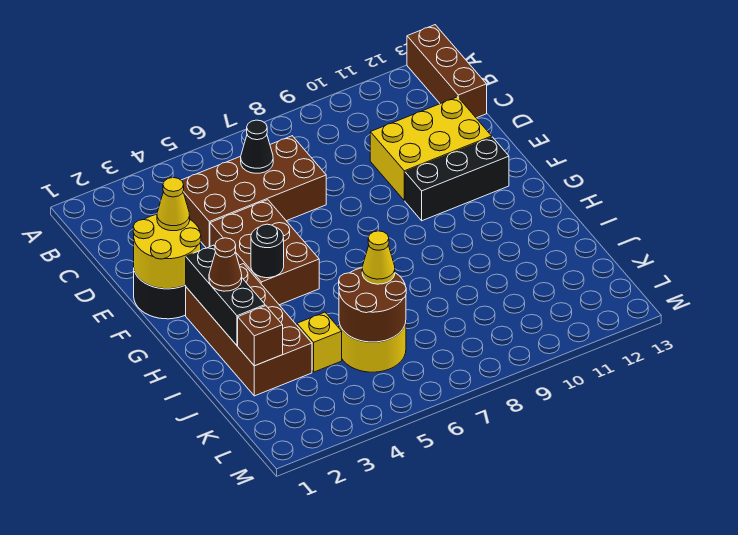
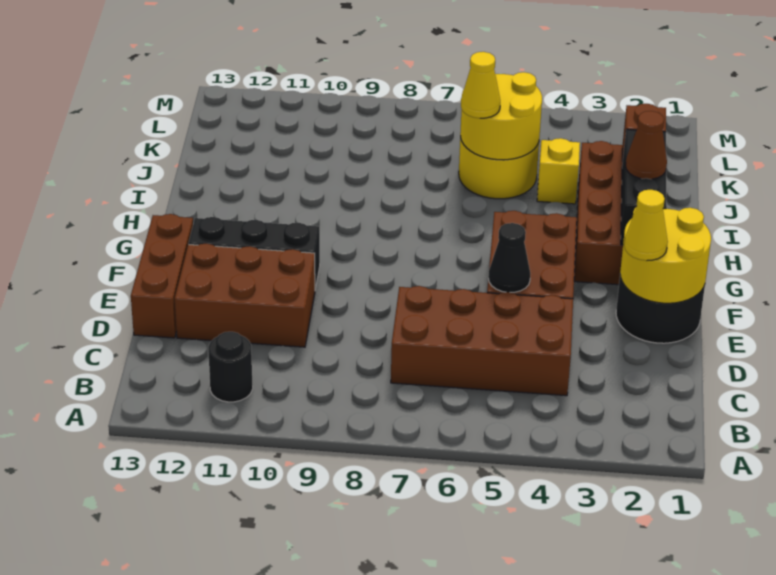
brown 1x3 brick [407,25,487,118] -> brown 1x3 brick moved to [131,214,193,338]
black 1x1 cone [241,120,273,173] -> black 1x1 cone moved to [488,223,530,292]
yellow 2x3 brick [370,97,492,201] -> brown 2x3 brick [175,244,315,347]
black 1x1 round brick [251,224,284,278] -> black 1x1 round brick moved to [208,332,253,402]
brown 2x2 round brick [339,268,406,342] -> yellow 2x2 round brick [460,72,542,160]

